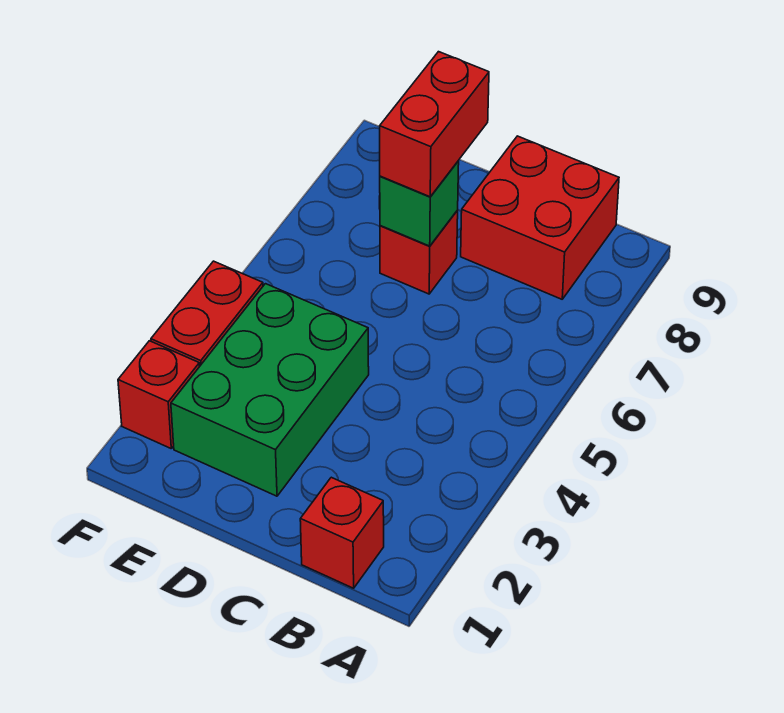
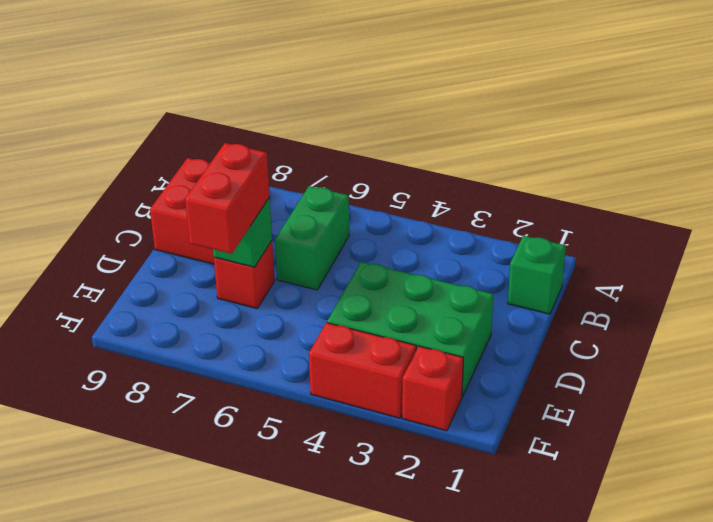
red 1x1 brick [300,477,384,588] -> green 1x1 brick [508,236,566,314]
none -> green 1x2 brick [275,186,349,290]
red 1x2 brick [380,52,489,197] -> red 1x2 brick turned to [185,143,270,254]

